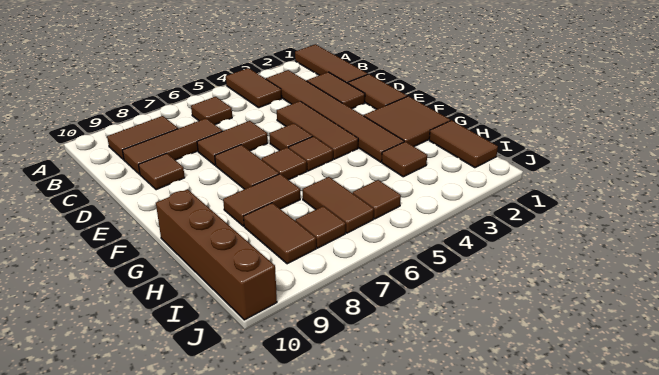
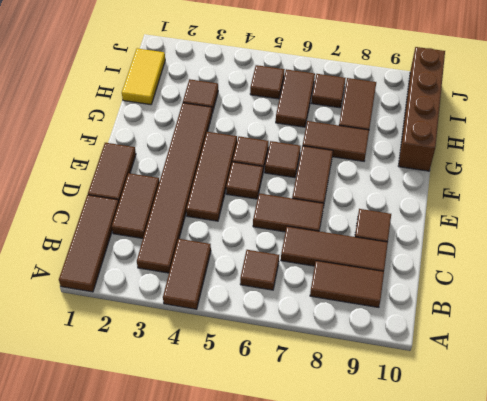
brown 2x2 tile [364,96,450,146] -> none
brown 1x2 tile [429,120,498,168] -> yellow 1x2 tile [122,48,165,105]

